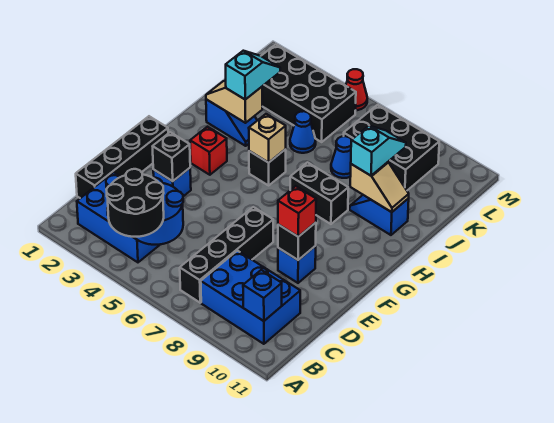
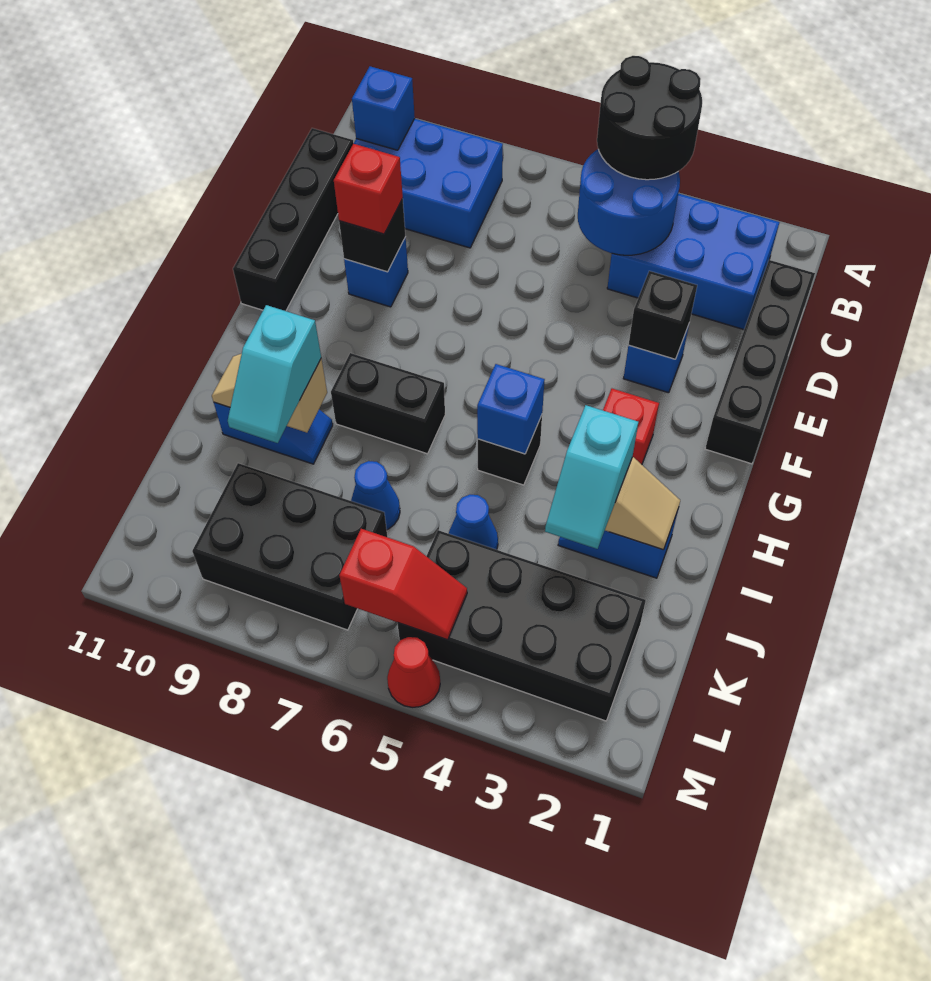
black 1x4 brick [180,207,273,303] -> black 1x4 brick moved to [233,128,354,311]
tan 1x1 brick [249,114,286,163] -> blue 1x1 brick [477,364,545,454]
none -> red 1x2 slope [339,529,467,640]

